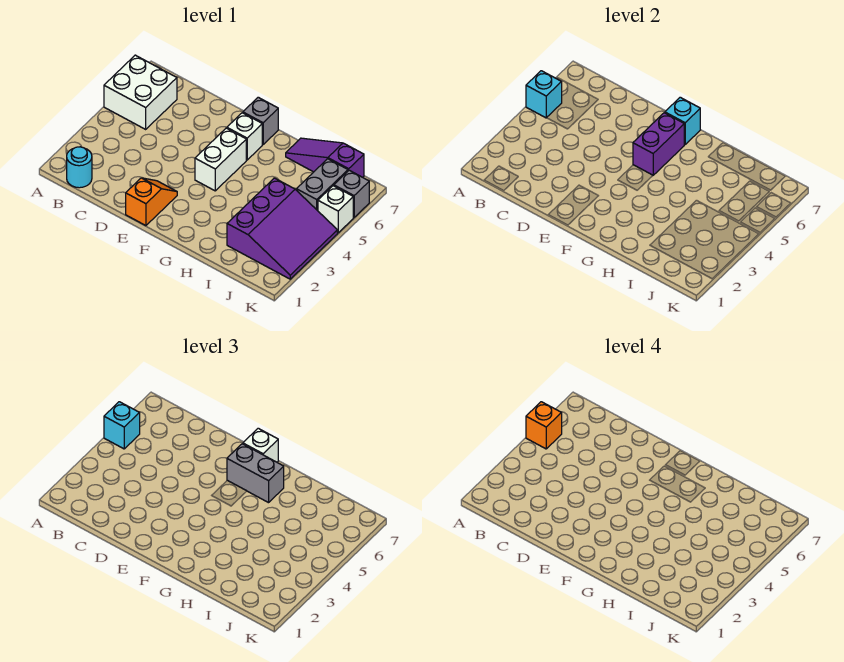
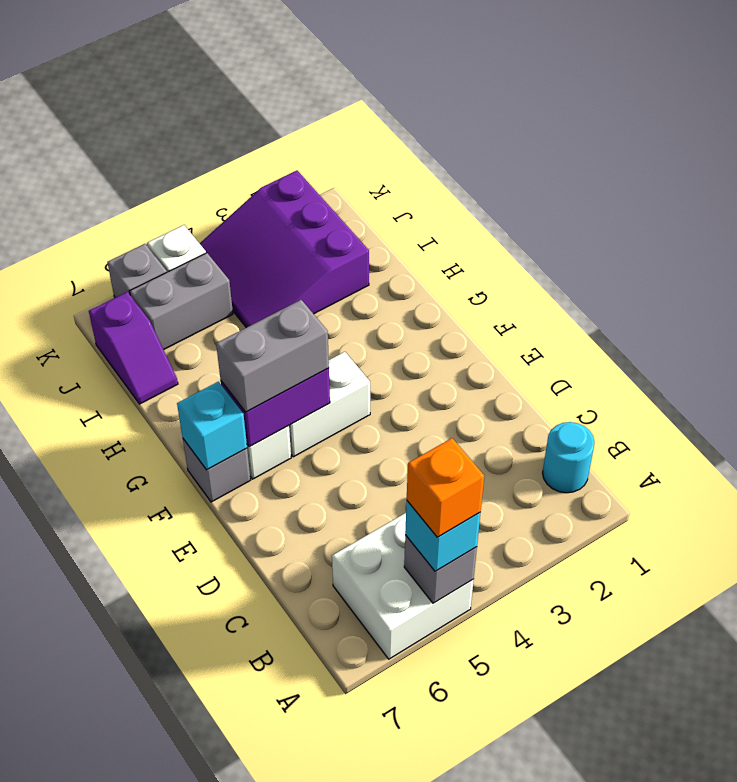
cyan 1x1 brick [526,71,562,118] -> grey 1x1 brick [404,535,477,603]
orange 1x2 slope [126,178,177,226] -> none
grey 1x2 brick [227,444,284,503] -> grey 1x2 brick turned to [216,300,329,412]
white 1x1 brick [243,428,278,462] -> none
purple 1x3 slope [286,138,364,177] -> purple 1x2 slope [89,292,178,404]
purple 3x3 slope [227,178,337,279] -> purple 3x3 slope turned to [200,171,369,328]

